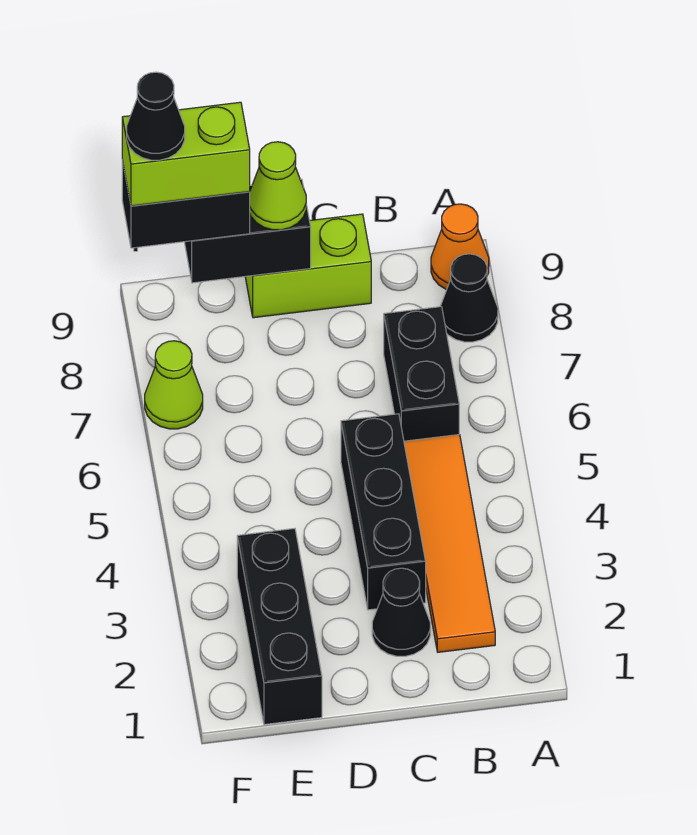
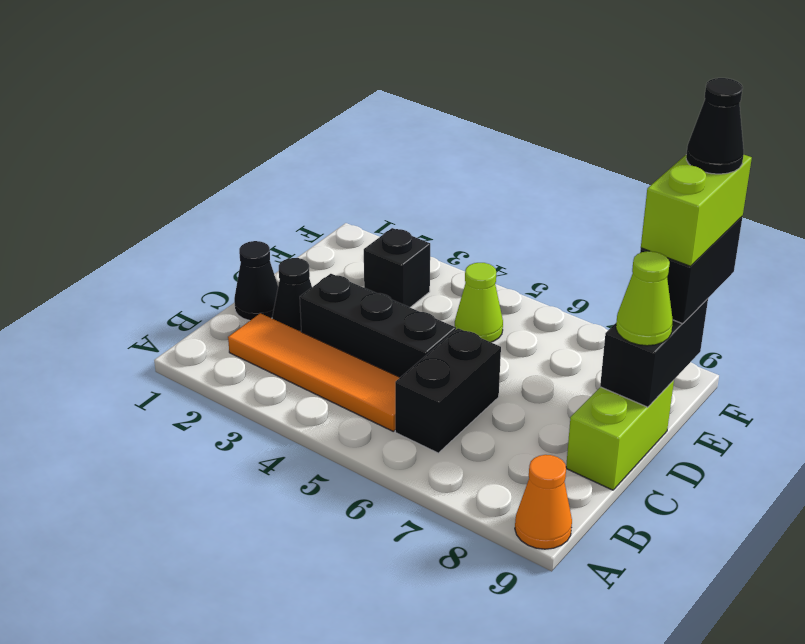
black 1x1 cone [440,254,498,342] -> black 1x1 cone moved to [234,241,278,321]
black 1x2 brick [384,307,459,441] -> black 1x2 brick turned to [395,328,501,453]
black 1x3 brick [237,529,322,725] -> black 1x1 brick [364,228,430,307]
lime 1x1 cone [145,341,203,429] -> lime 1x1 cone moved to [455,263,503,342]

